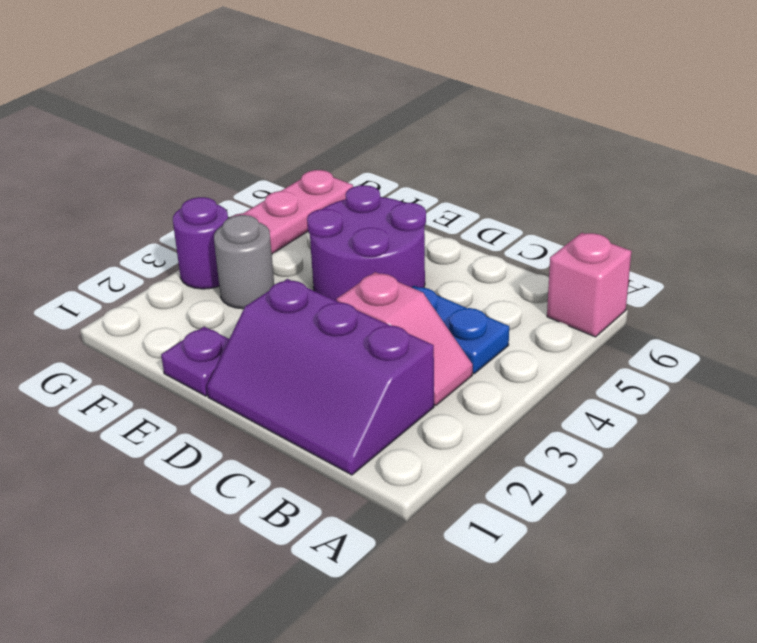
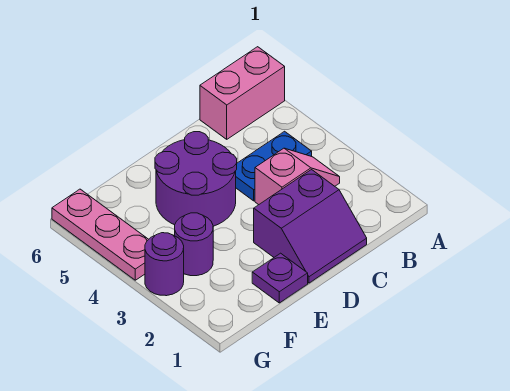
pink 1x1 brick [547,233,632,337] -> pink 1x2 brick [200,47,285,139]
purple 2x3 slope [207,279,434,475] -> purple 2x2 slope [254,170,367,283]
grey 1x1 round brick [214,215,274,309] -> purple 1x1 round brick [175,213,213,276]

